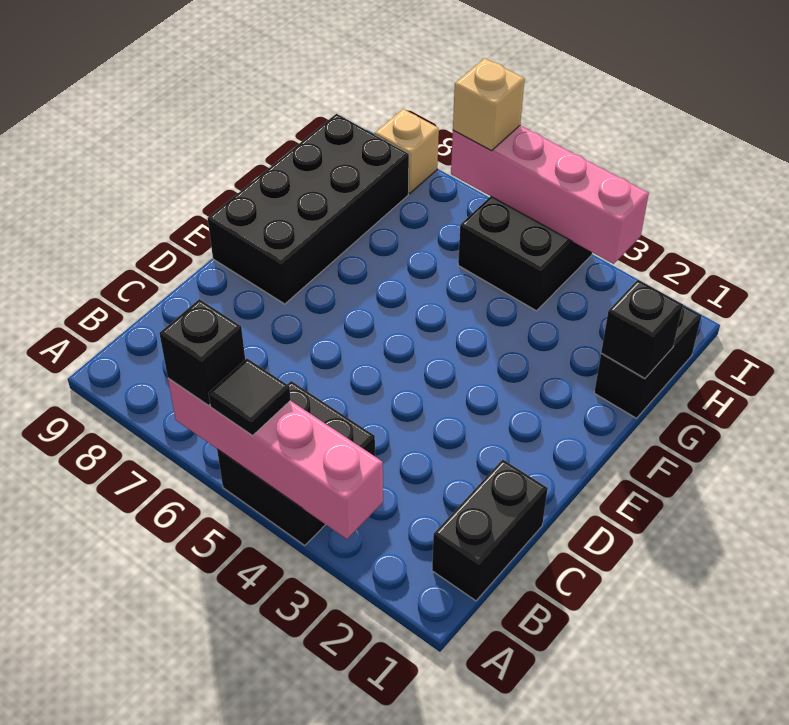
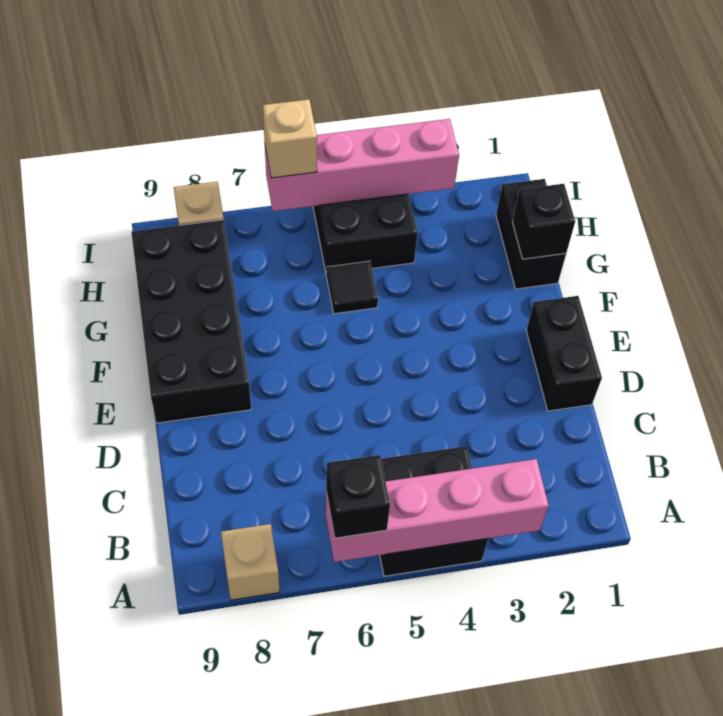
black 1x1 tile [208,358,291,435] -> black 1x1 tile moved to [326,261,378,314]
none -> tan 1x1 brick [221,524,280,600]
black 1x2 brick [432,460,548,601] -> black 1x2 brick moved to [526,296,602,411]

